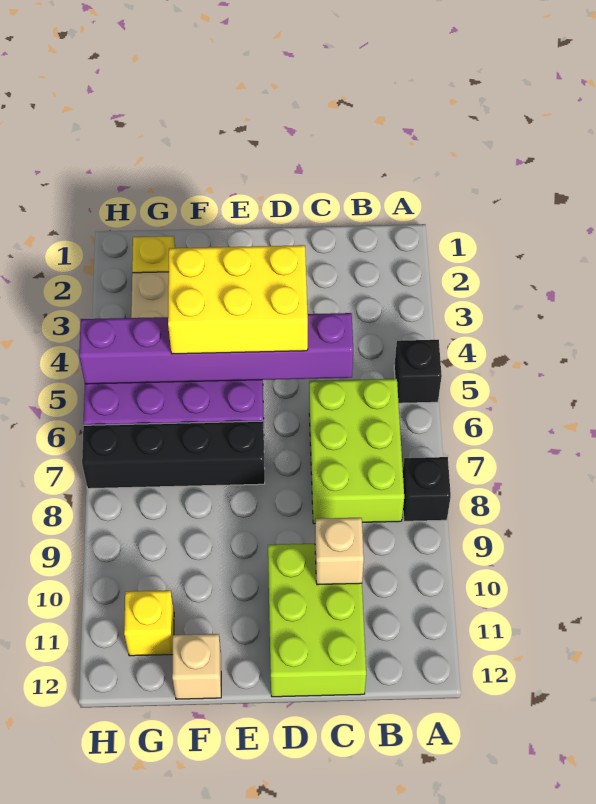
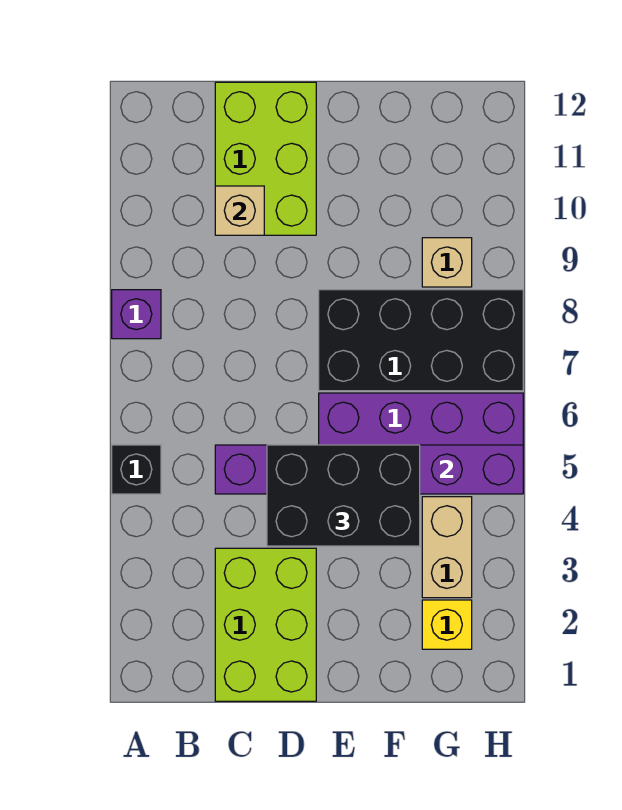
black 1x1 brick [403,457,451,521] -> purple 1x1 brick [112,290,161,339]
lime 2x3 brick [309,379,404,524] -> lime 2x3 brick moved to [215,548,316,701]
yellow 2x3 brick [168,245,308,354] -> black 2x3 brick [267,445,420,546]
black 1x4 brick [82,421,265,489] -> black 2x4 brick [319,290,523,391]
tan 1x1 brick [172,634,221,699] -> tan 1x1 brick moved to [422,238,472,287]
yellow 1x1 brick [124,590,174,656] -> none

